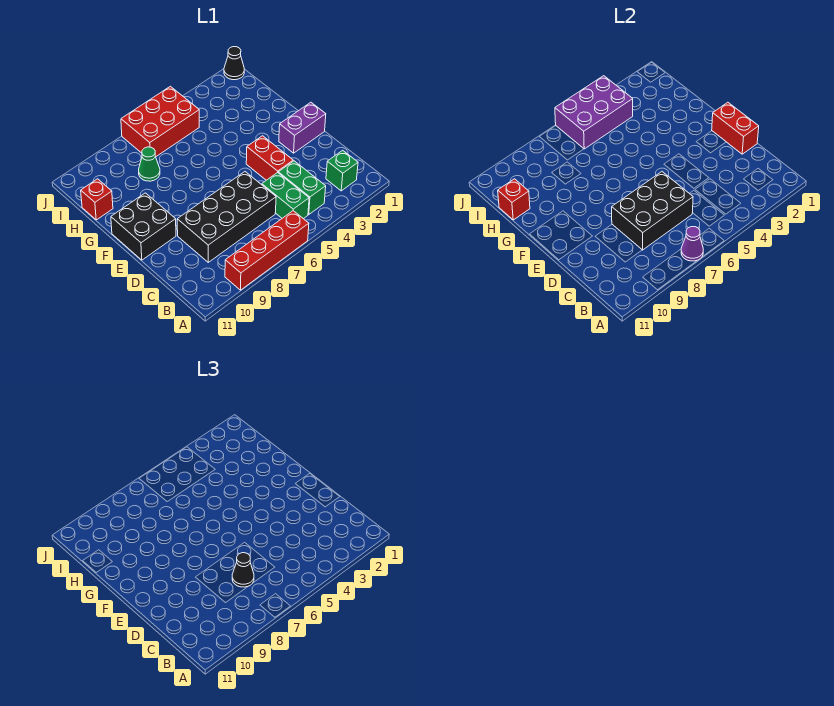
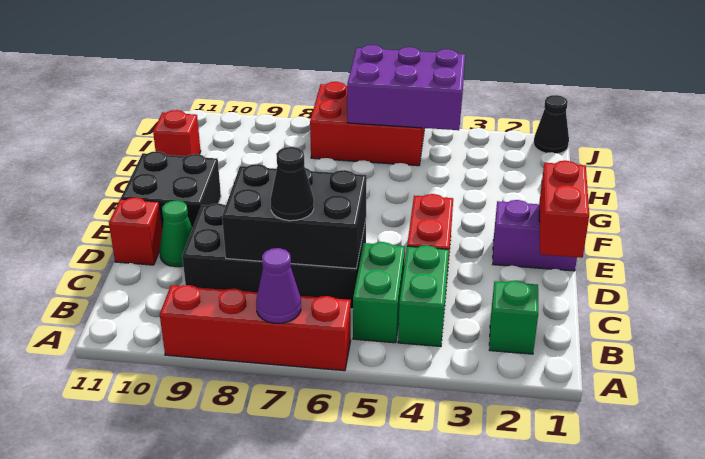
green 1x1 cone [139,147,160,181] -> green 1x1 cone moved to [159,200,192,267]
red 1x1 brick [498,179,530,220] -> red 1x1 brick moved to [109,197,162,265]

